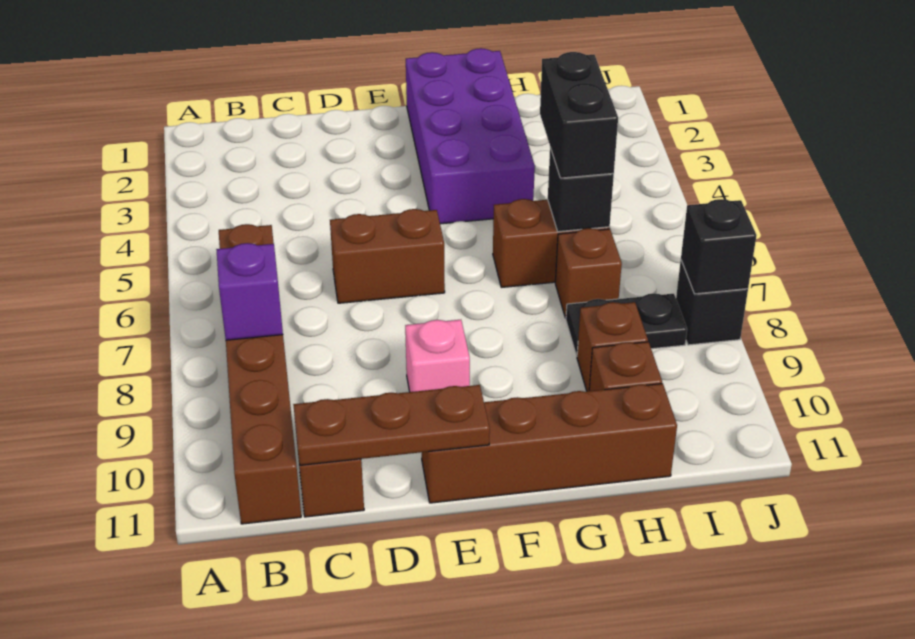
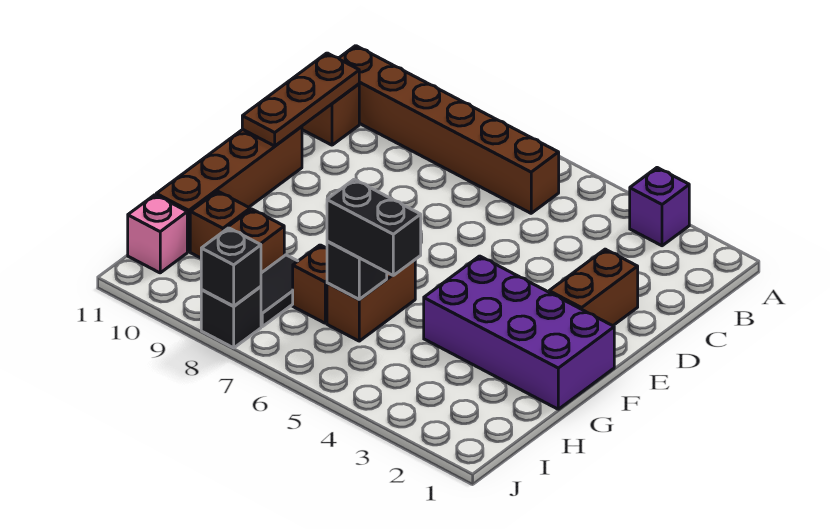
purple 1x1 brick [216,243,283,340] -> purple 1x1 brick moved to [630,168,689,246]
brown 1x2 brick [330,209,445,303] -> brown 1x2 brick moved to [549,249,638,326]
pink 1x1 brick [405,320,470,392] -> pink 1x1 brick moved to [128,195,187,273]
black 1x2 plate [566,293,687,356] -> black 1x2 tile [261,255,298,327]

